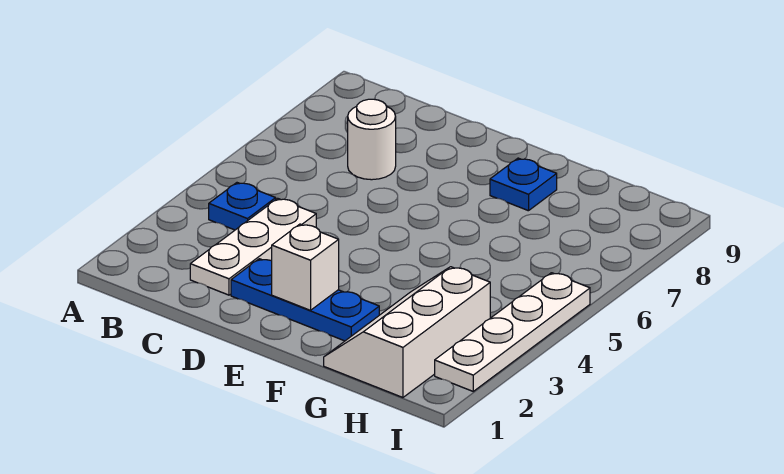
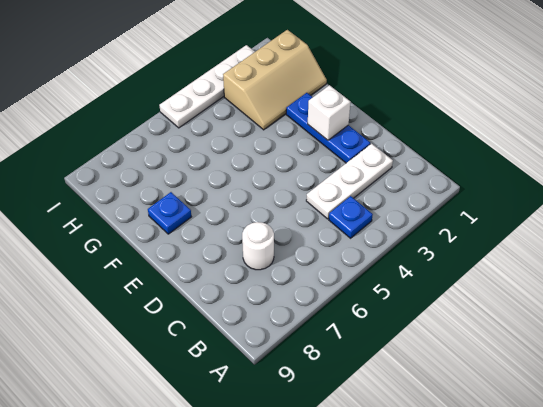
white 2x3 slope [324,267,490,397] -> tan 2x3 slope [223,30,327,130]

